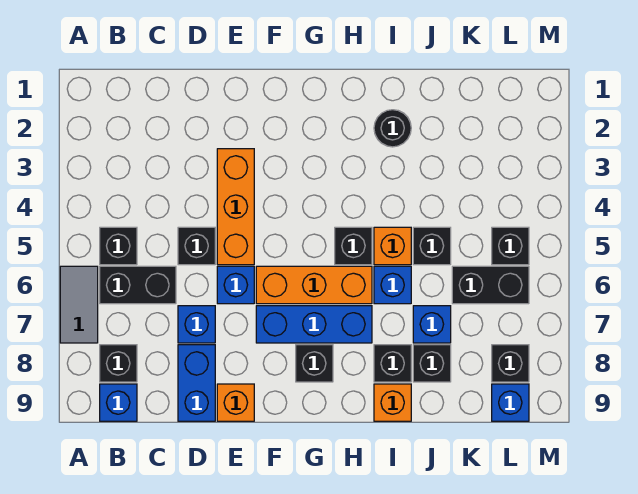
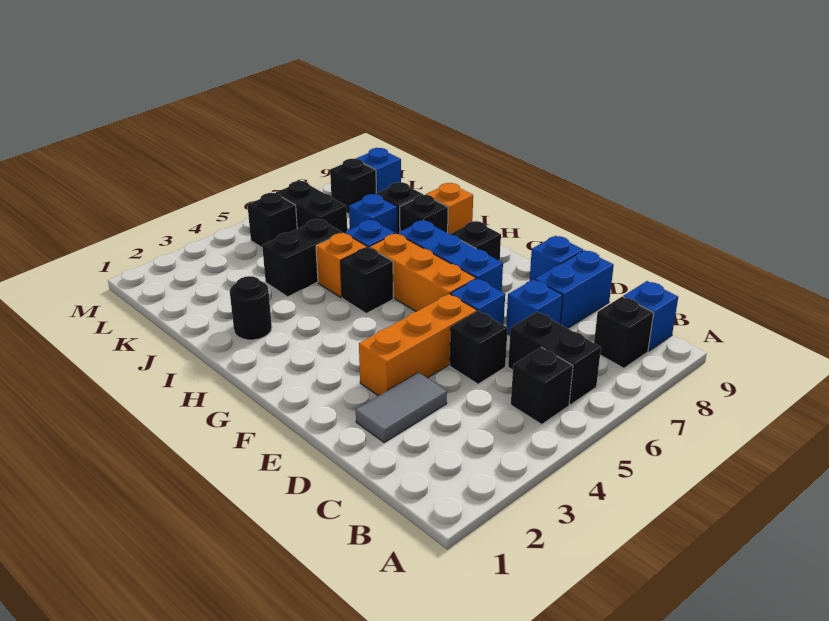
grey 1x2 tile [60,266,98,343] -> grey 1x2 tile moved to [356,372,447,442]
orange 1x1 brick [217,384,254,421] -> blue 1x1 brick [530,236,583,281]
black 1x1 brick [413,227,451,265] -> black 1x2 brick [262,219,342,297]

